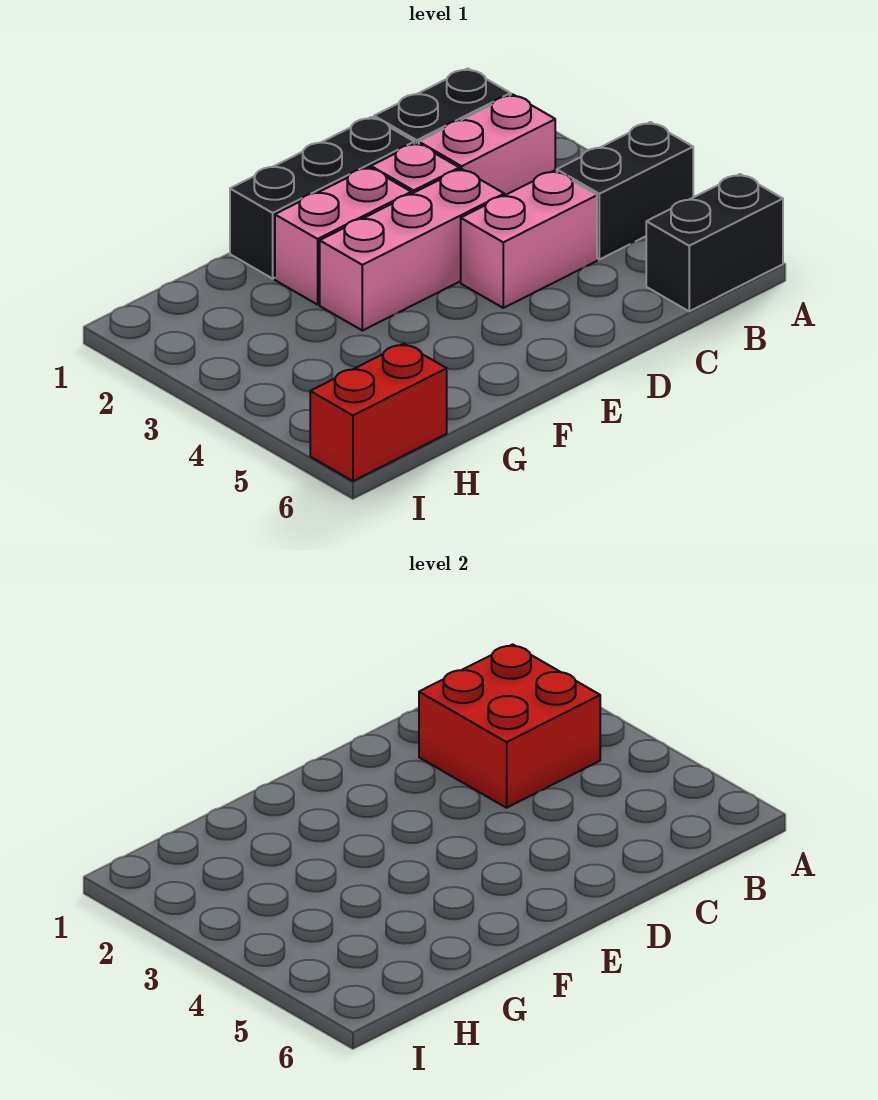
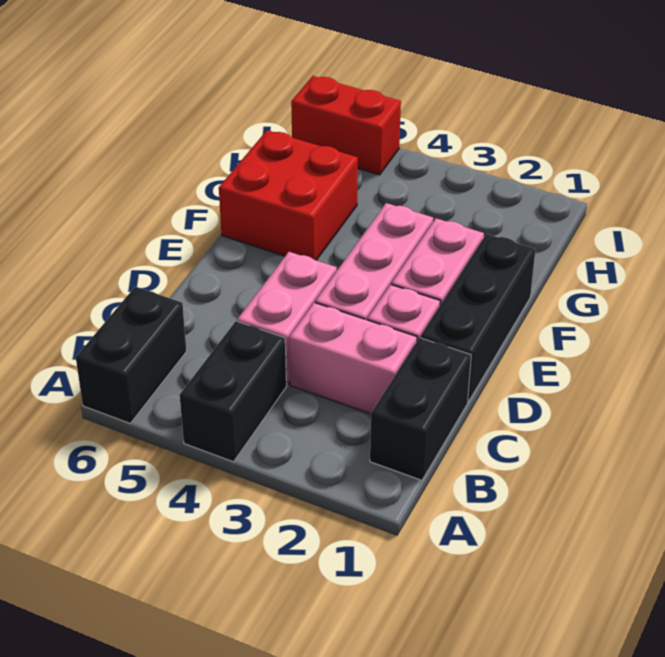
pink 1x2 brick [419,94,555,195] -> pink 1x2 brick turned to [289,303,417,414]
red 2x2 brick [419,644,600,808] -> red 2x2 brick moved to [219,130,358,260]
red 1x2 brick [310,344,447,481] -> red 1x2 brick turned to [291,76,401,175]

